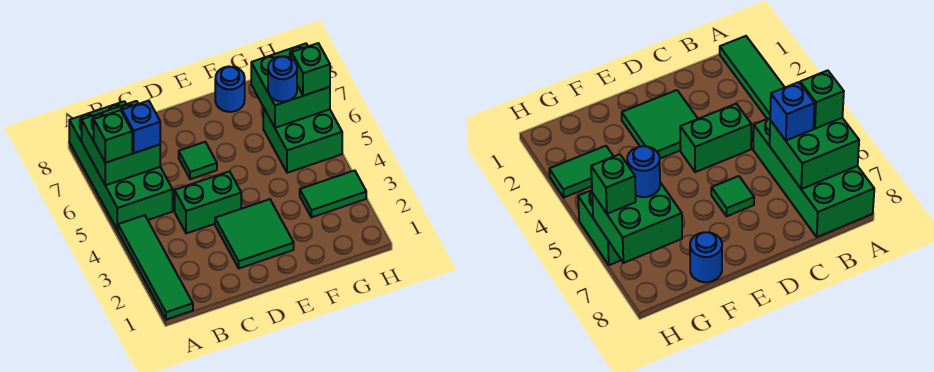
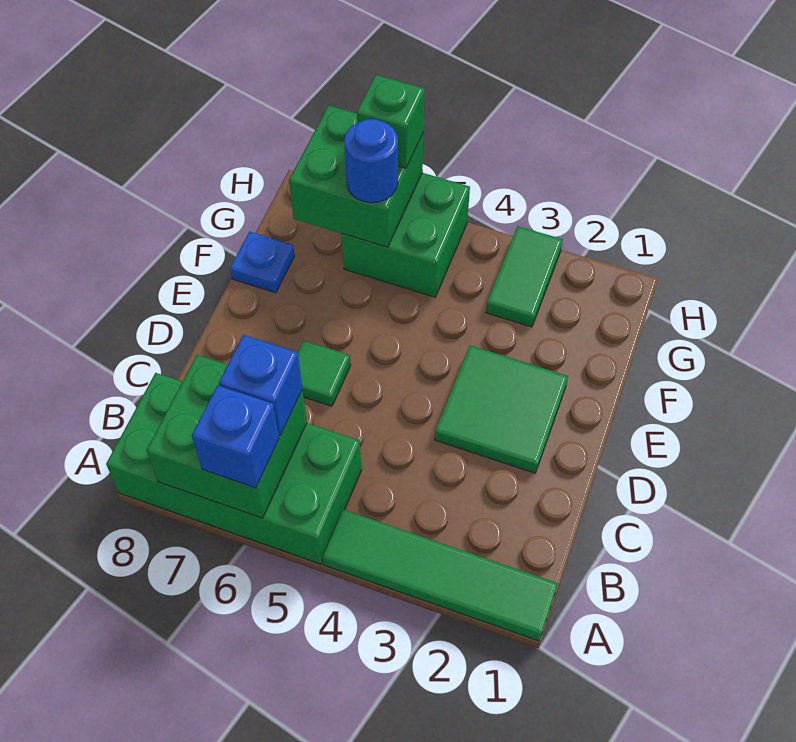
green 1x1 brick [94,110,132,163] -> blue 1x1 brick [192,385,279,488]
green 1x2 brick [175,171,241,233] -> none
blue 1x1 round brick [215,66,245,112] -> blue 1x1 plate [230,232,294,293]

